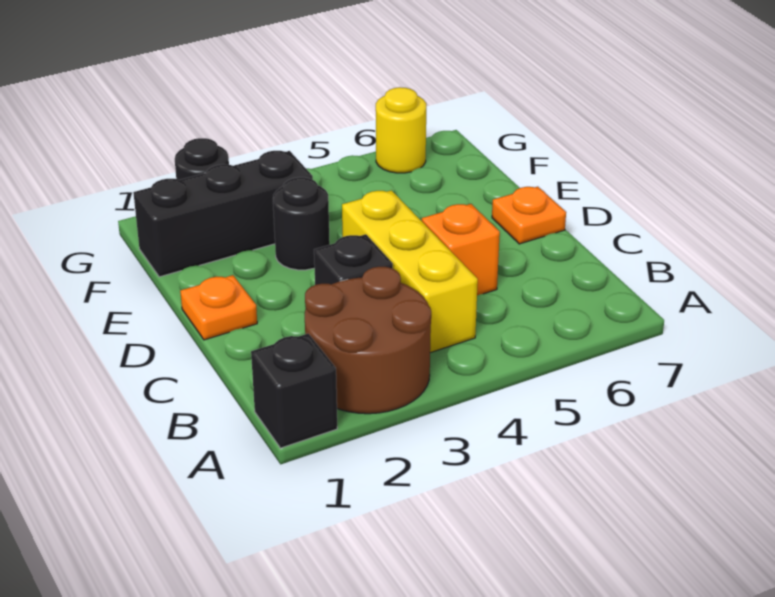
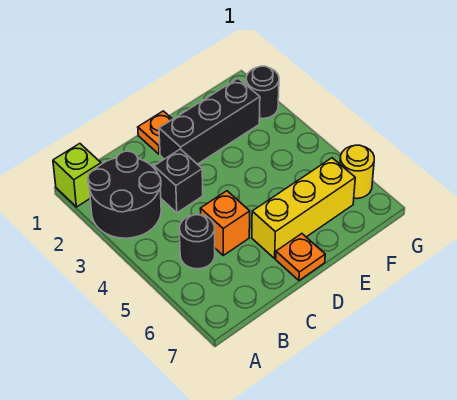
black 1x1 brick [251,334,337,448] -> lime 1x1 brick [53,144,101,207]
brown 2x2 round brick [305,267,431,414] -> black 2x2 round brick [88,151,161,238]
yellow 1x3 brick [342,190,478,353] -> yellow 1x3 brick moved to [252,158,355,258]
black 1x1 round brick [273,177,330,270] -> black 1x1 round brick moved to [179,215,215,269]
black 1x3 brick [133,151,313,277] -> black 1x3 brick turned to [159,79,260,164]

